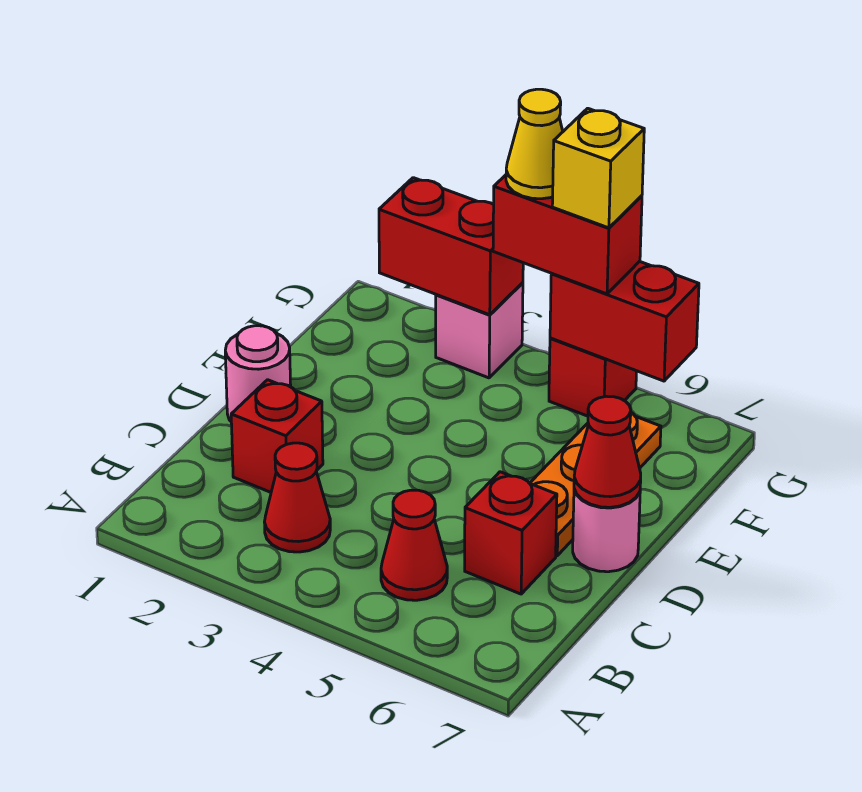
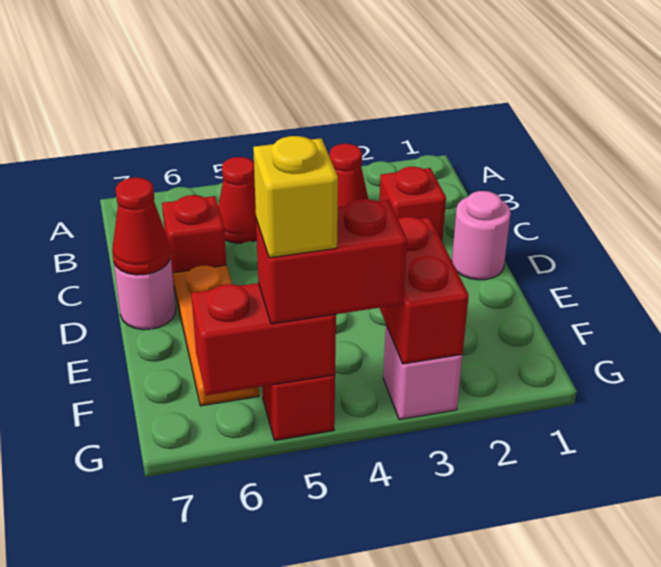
red 1x2 brick [379,178,523,315] -> red 1x2 brick turned to [380,217,469,364]
yellow 1x1 cone [506,89,563,199] -> none

